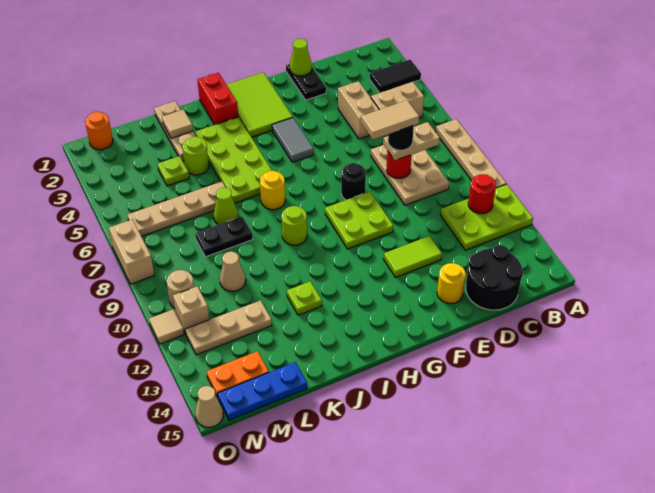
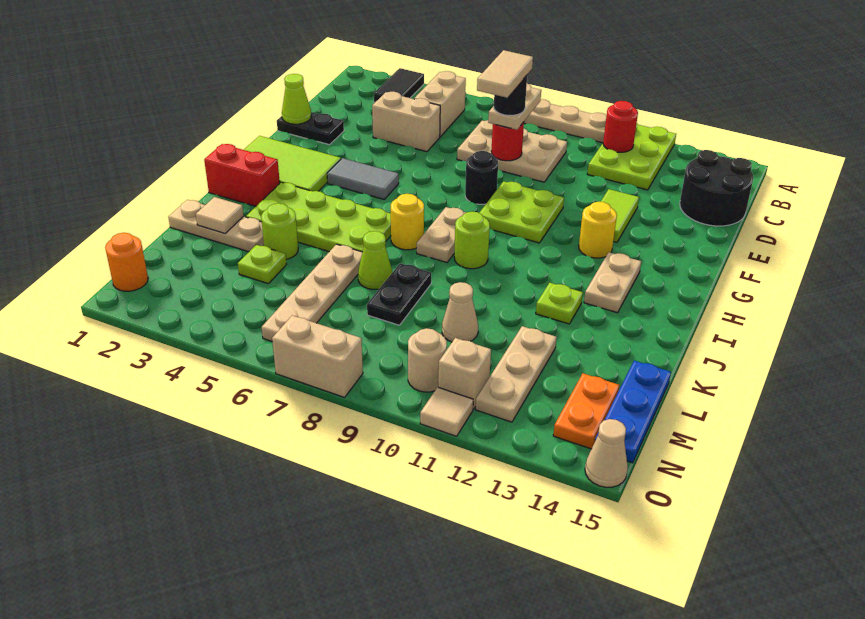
yellow 1x1 round brick [437,263,466,304] -> yellow 1x1 round brick moved to [579,202,617,258]
none -> tan 1x2 plate [417,207,466,262]
none -> tan 1x2 plate [584,252,641,313]

